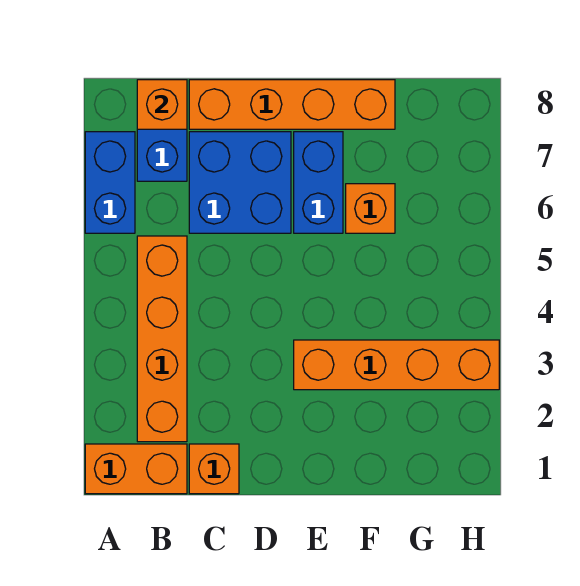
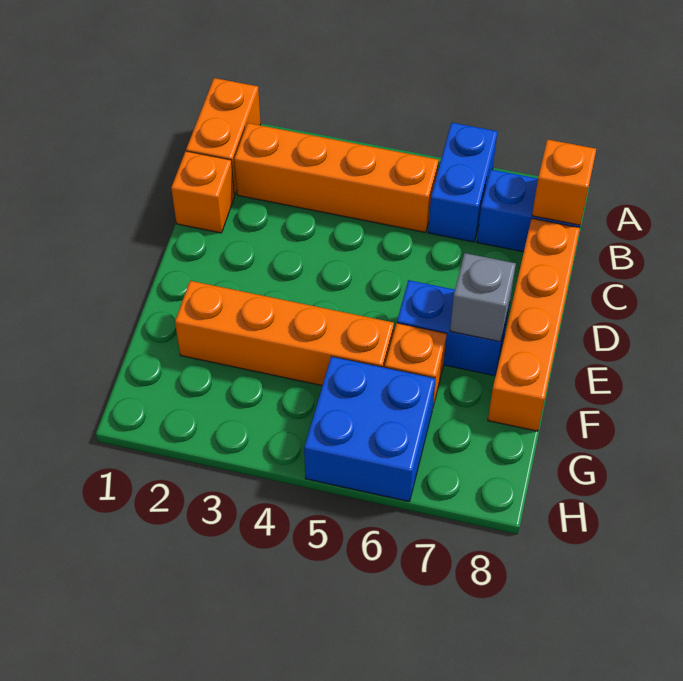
blue 1x2 brick [85,132,135,233] -> blue 1x2 brick turned to [428,123,497,242]
blue 2x2 brick [189,132,291,233] -> blue 2x2 brick moved to [304,357,435,502]
orange 1x4 brick [294,340,499,390] -> orange 1x4 brick turned to [175,281,394,386]
none -> grey 1x1 brick [450,253,516,342]

